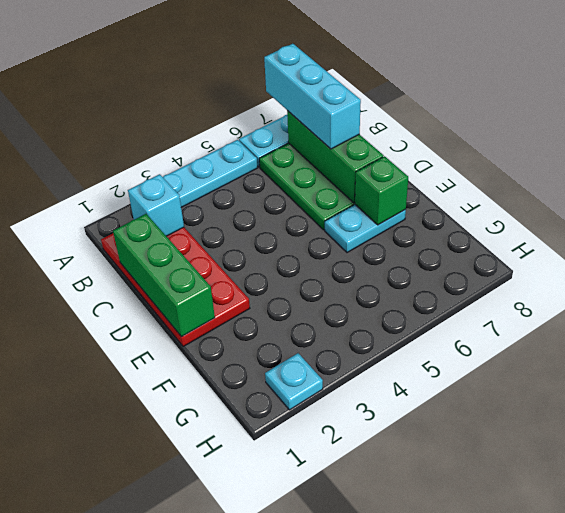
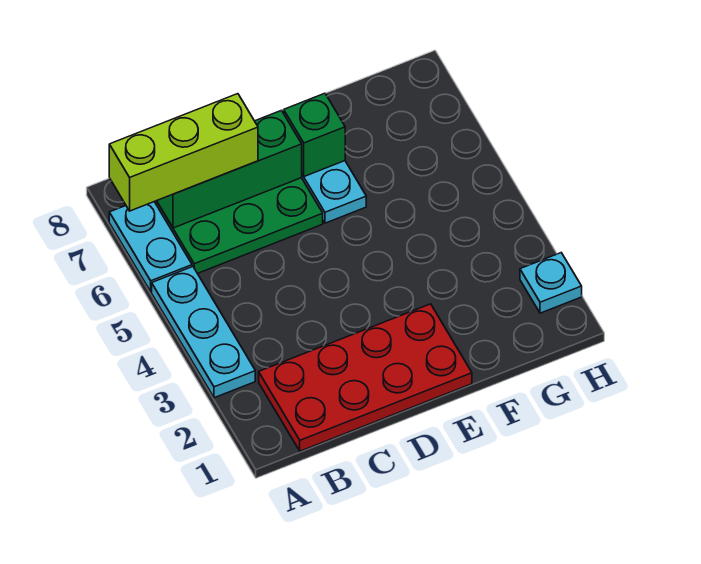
cyan 1x3 brick [264,44,361,149] -> lime 1x3 brick [109,94,258,211]
cyan 1x1 brick [128,174,184,236] -> none
green 1x3 brick [113,214,215,337] -> none

